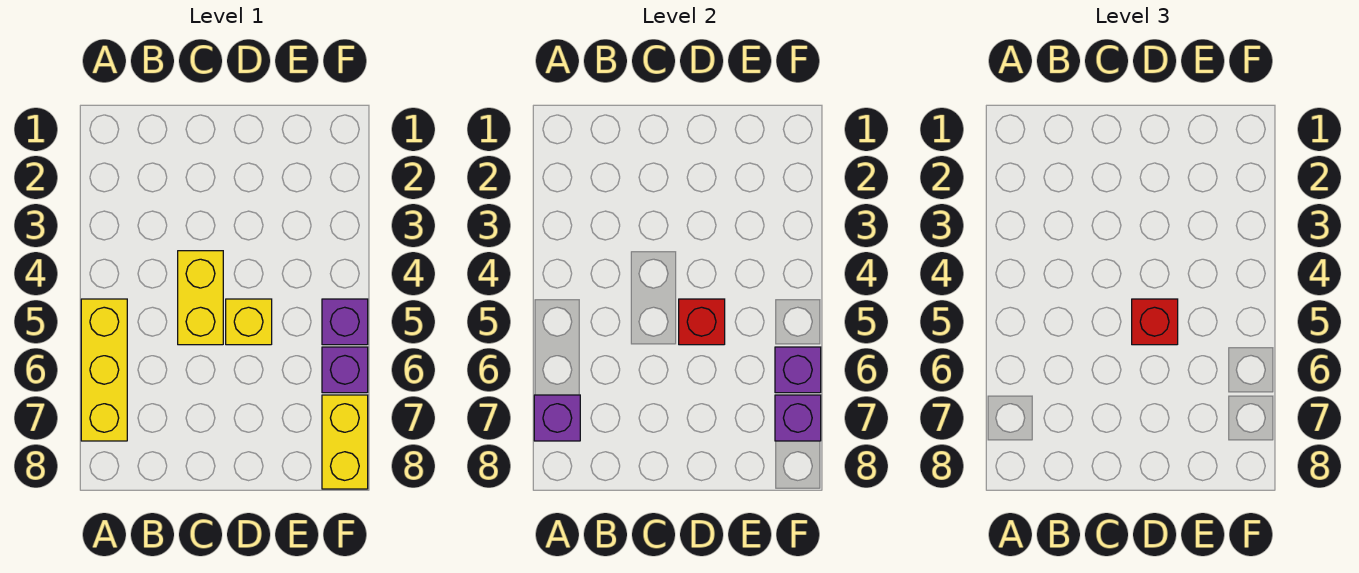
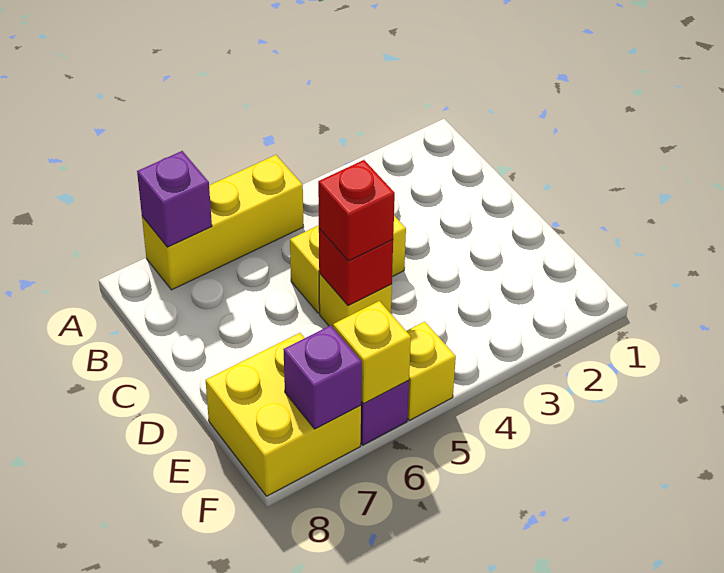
purple 1x1 brick [322,299,368,345] -> yellow 1x1 brick [407,322,456,420]
purple 1x1 brick [775,347,821,393] -> yellow 1x1 brick [333,301,411,404]
yellow 1x2 brick [322,395,368,489] -> yellow 2x2 brick [206,333,361,496]

